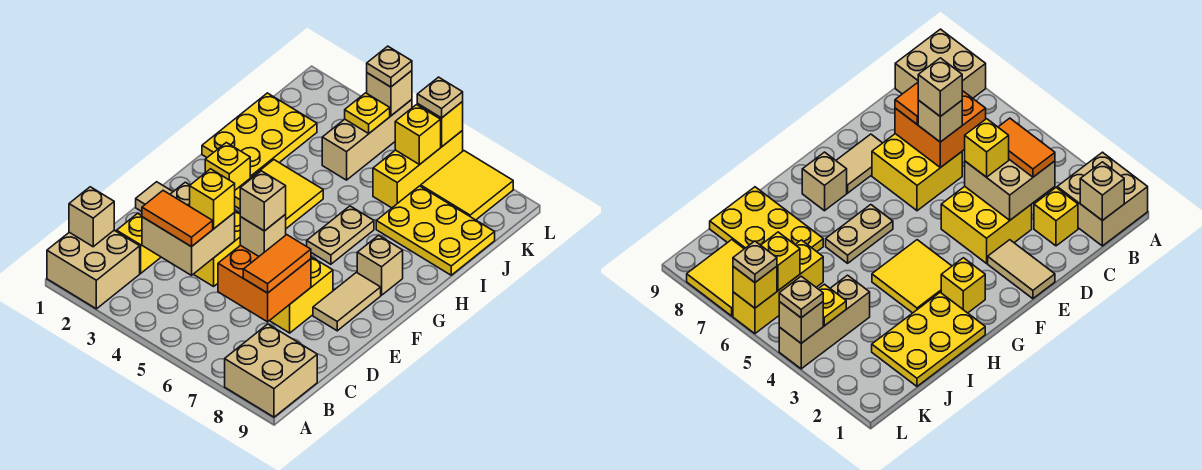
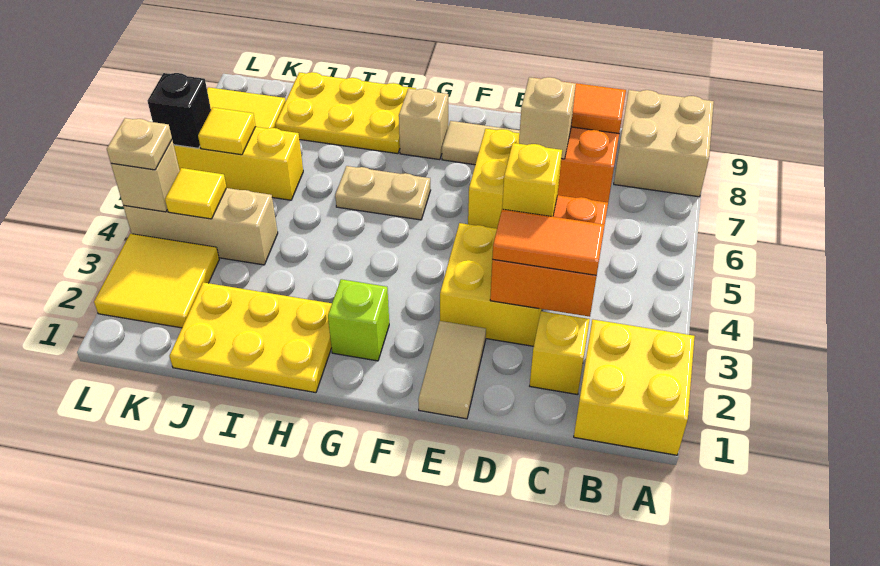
tan 2x2 brick [47,230,140,309] -> yellow 2x2 brick [574,319,695,455]
tan 1x1 brick [69,187,114,247] -> none
tan 2x2 brick [142,182,235,275] -> orange 2x2 brick [490,195,608,317]
orange 1x2 tile [142,191,213,247] -> orange 1x2 tile turned to [492,209,605,275]
tan 1x1 brick [240,171,286,231] -> none
yellow 1x1 brick [205,143,250,190] -> lime 1x1 brick [328,279,389,361]
yellow 2x2 tile [235,160,323,228] -> yellow 2x2 tile moved to [94,234,219,328]
yellow 2x3 plate [376,186,495,275] -> yellow 2x3 plate turned to [276,72,416,154]
yellow 1x1 plate [345,93,390,133] -> yellow 1x1 tile [165,168,227,219]
yellow 1x1 brick [395,105,441,165] -> yellow 1x1 tile [198,107,256,155]
yellow 1x1 brick [417,102,463,147] -> black 1x1 brick [148,73,211,148]
tan 1x1 plate [417,77,463,118] -> none

